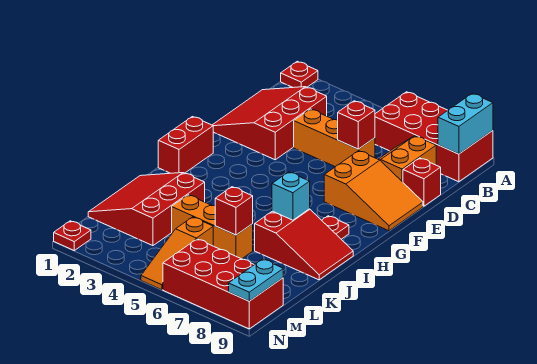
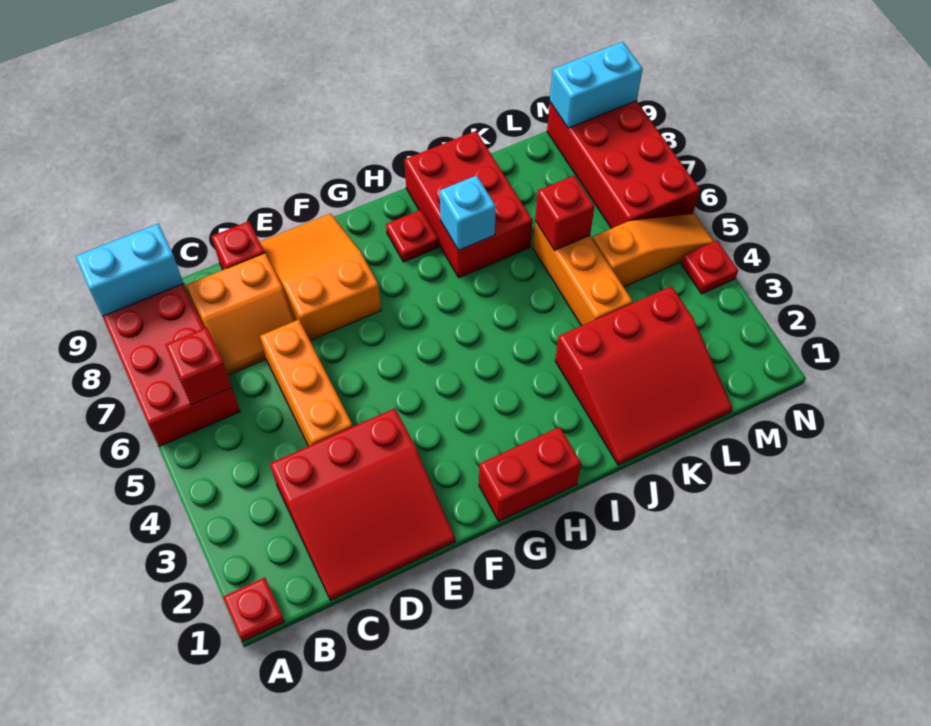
red 1x1 brick [338,101,375,149] -> red 1x1 brick moved to [165,327,232,405]
red 2x3 slope [255,209,353,280] -> red 2x3 brick [404,131,532,277]
cyan 1x2 plate [229,259,283,301] -> cyan 1x2 brick [550,42,642,128]
red 1x1 plate [54,221,91,250] -> red 1x1 plate moved to [681,241,738,294]

